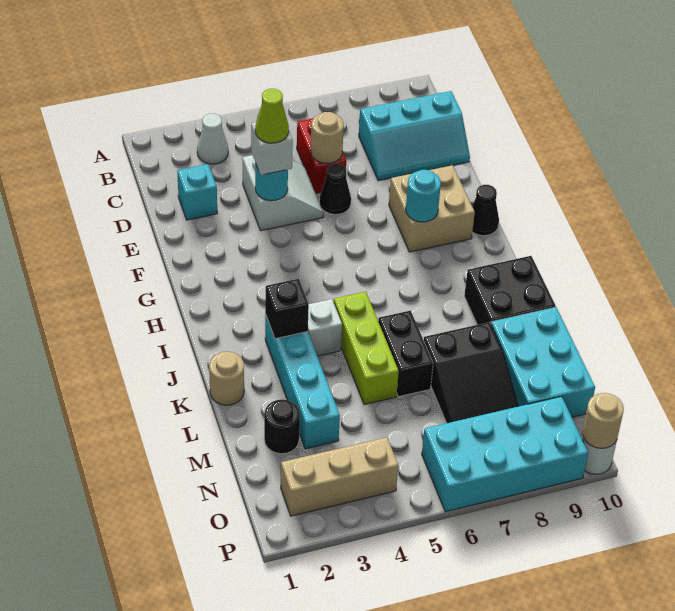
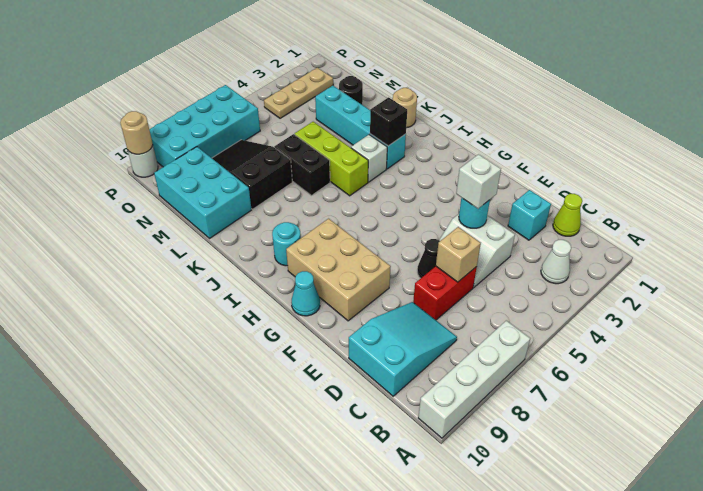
none -> white 1x4 brick [418,320,530,438]
red 1x2 brick [297,118,346,194] -> red 1x2 brick turned to [413,266,477,320]
cyan 2x3 slope [359,91,470,181] -> cyan 2x3 slope turned to [349,302,457,396]
tan 1x1 round brick [311,112,344,164] -> tan 1x1 brick [436,227,481,282]
lime 1x1 cone [255,89,289,143] -> lime 1x1 cone moved to [553,194,582,236]
tan 2x2 brick [389,165,475,252] -> tan 2x3 brick [286,219,391,321]
cyan 1x1 round brick [406,170,441,222] -> cyan 1x1 round brick moved to [272,222,301,266]
black 1x1 cone [472,185,499,236] -> cyan 1x1 cone [292,271,320,316]
black 2x2 brick [464,256,556,325] -> none
tan 1x3 brick [281,437,398,516] -> tan 1x3 plate [264,68,333,118]

